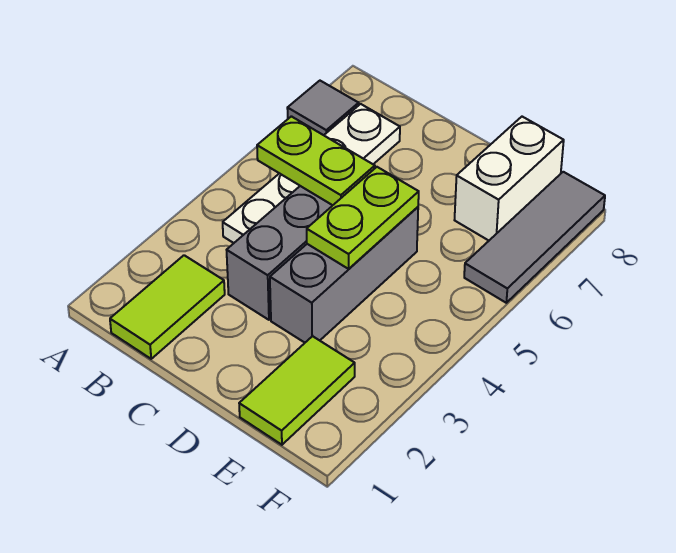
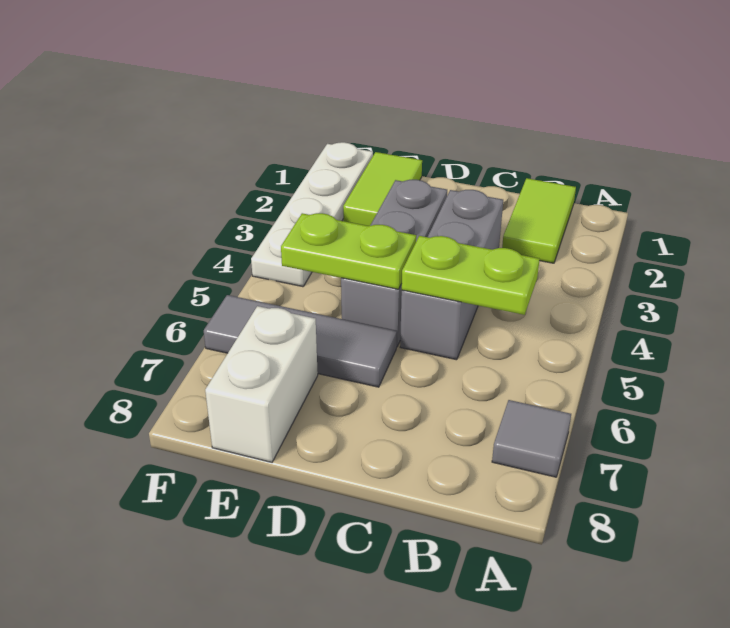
white 1x4 plate [223,104,400,243] -> white 1x4 plate moved to [251,142,373,287]
lime 1x2 plate [307,167,419,269] -> lime 1x2 plate turned to [281,213,416,289]
grey 1x3 tile [464,172,605,303] -> grey 1x3 tile turned to [204,295,397,387]

